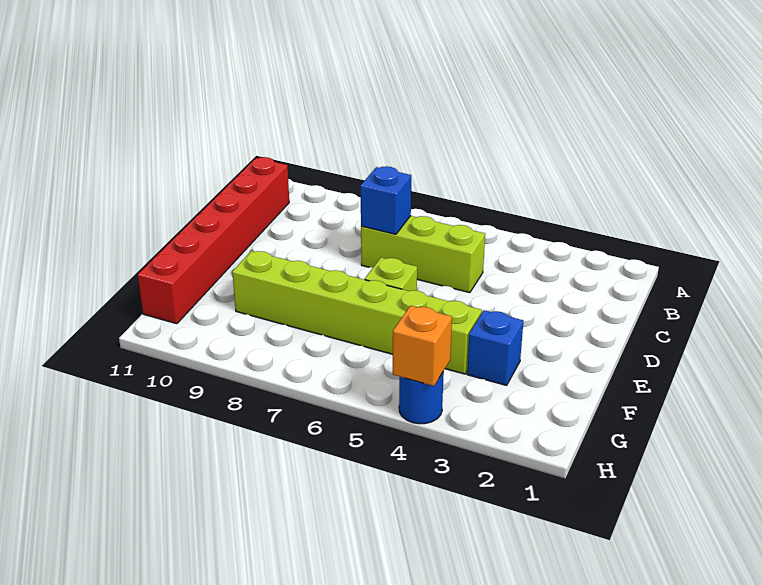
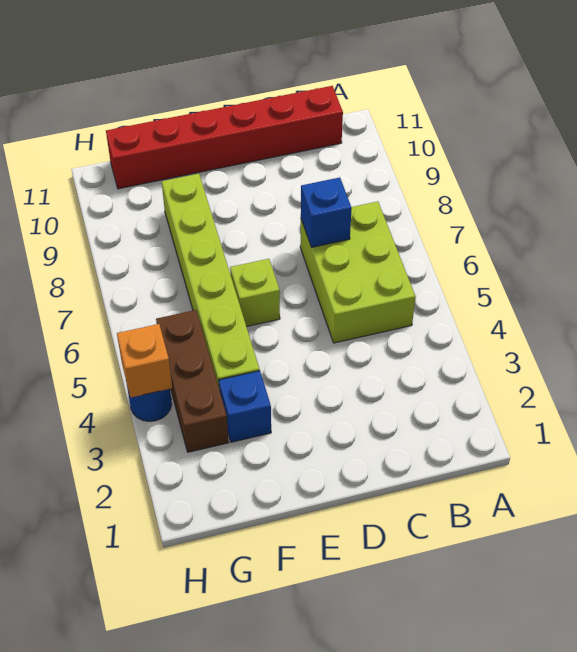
lime 1x3 brick [361,216,485,293] -> lime 2x3 brick [300,202,416,343]
none -> brown 1x3 brick [156,310,229,452]

